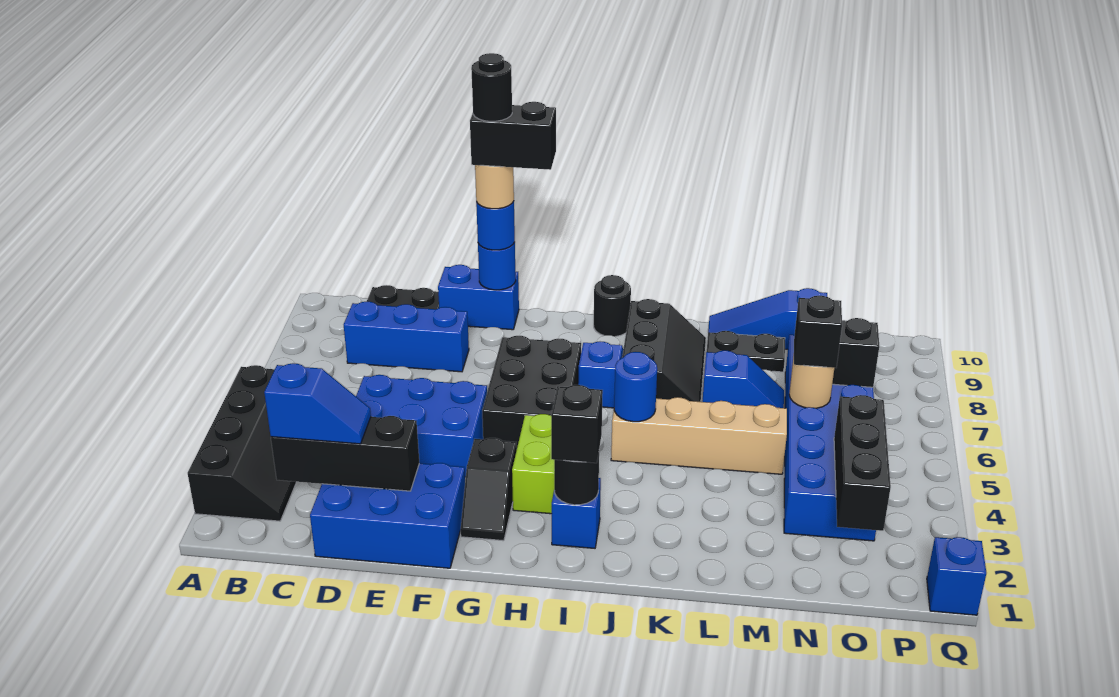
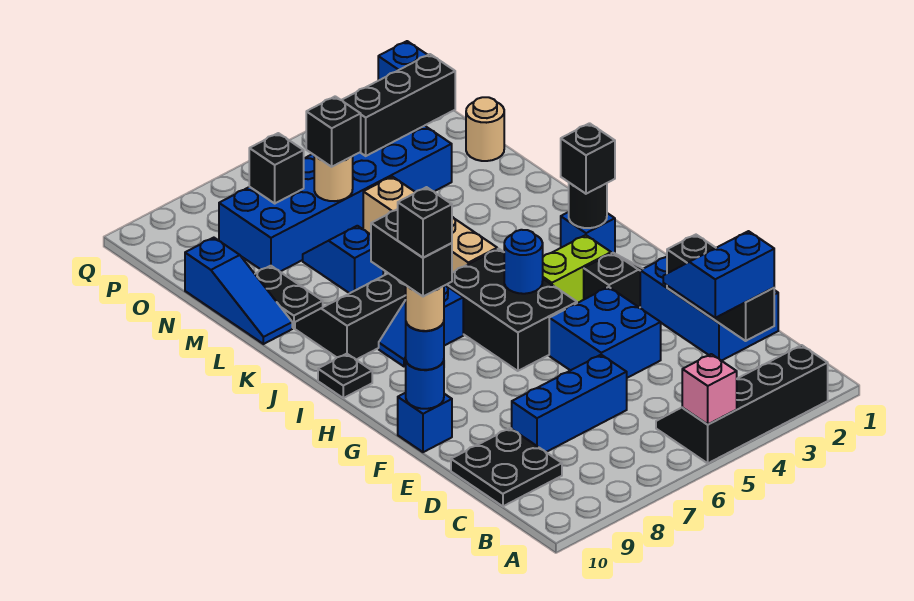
none -> pink 1x1 brick [682,354,737,424]
blue 1x2 slope [264,363,371,444] -> blue 2x2 slope [663,231,774,318]
blue 1x3 brick [344,302,469,372] -> blue 1x3 brick turned to [512,355,627,452]
blue 2x3 brick [356,375,487,477] -> blue 2x2 brick [549,287,661,378]
blue 1x2 brick [438,265,519,330] -> blue 1x1 brick [398,393,452,452]
black 1x1 round brick [471,53,512,121] -> black 1x1 brick [398,187,452,258]
black 2x3 brick [482,336,581,448] -> black 2x3 brick turned to [446,249,577,371]
black 1x1 round brick [594,275,631,337] -> black 1x1 plate [318,354,372,398]
blue 1x1 round brick [614,352,657,422] -> blue 1x1 round brick moved to [504,230,543,294]
none -> tan 1x1 round brick [466,97,504,161]

